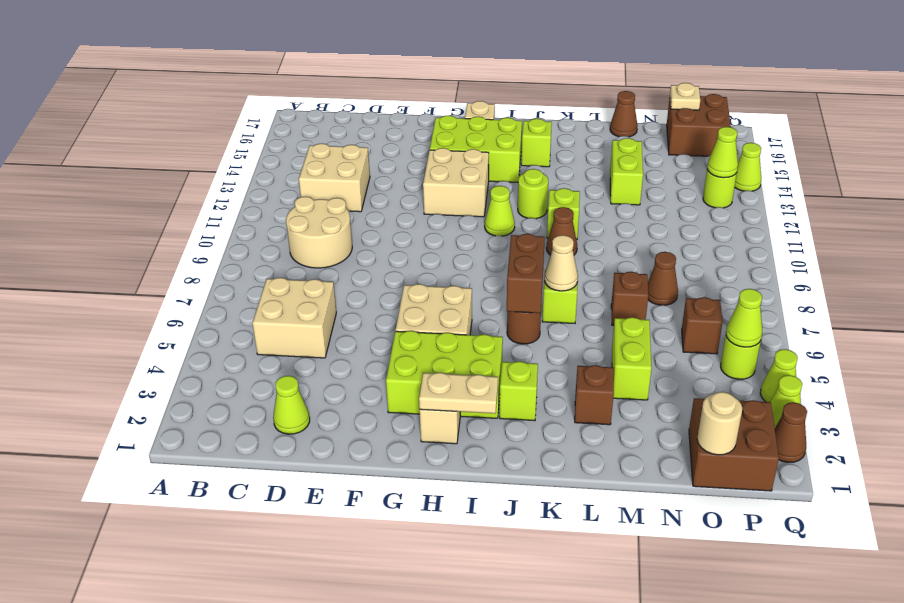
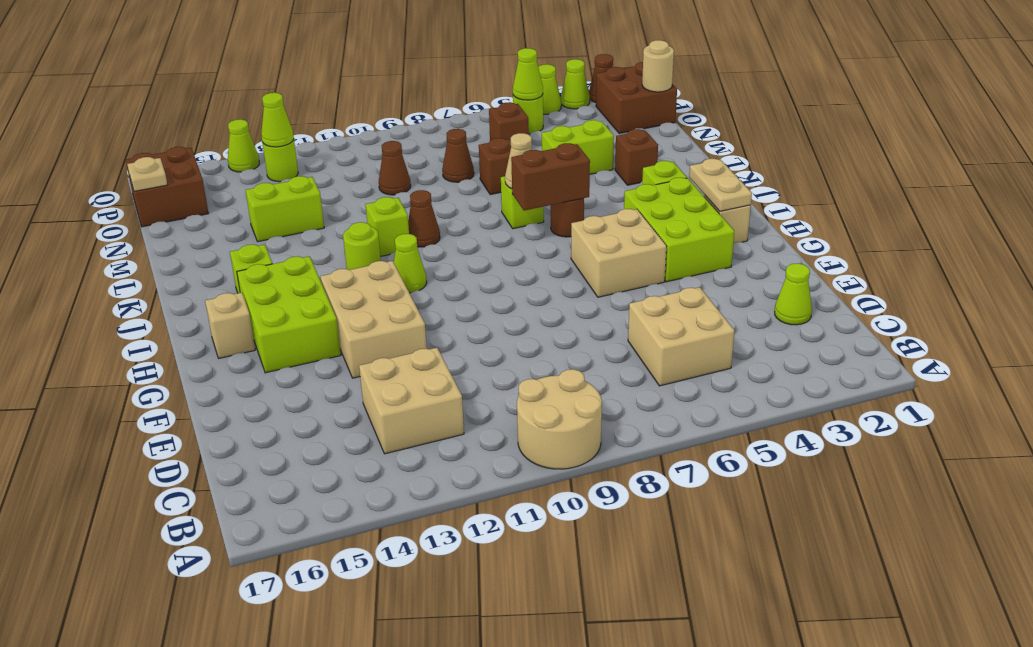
tan 2x2 round brick [286,197,352,268] -> tan 2x2 round brick moved to [517,369,602,469]
tan 2x2 brick [423,148,489,217] -> tan 2x3 brick [320,261,427,378]
brown 1x1 cone [610,91,638,137] -> brown 1x1 cone moved to [379,141,411,195]

